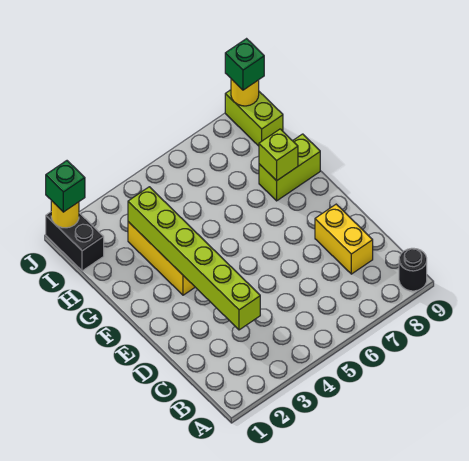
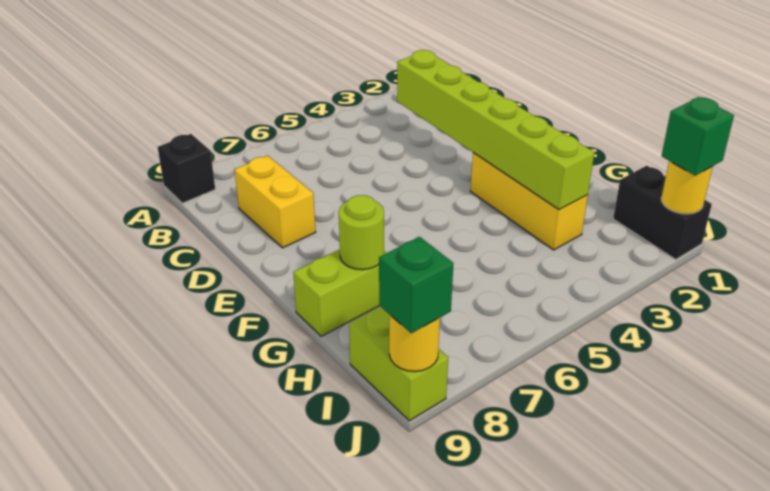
black 1x1 round brick [399,248,427,291] -> black 1x1 brick [158,134,215,203]
lime 1x1 brick [259,129,298,181] -> lime 1x1 round brick [339,195,384,270]

